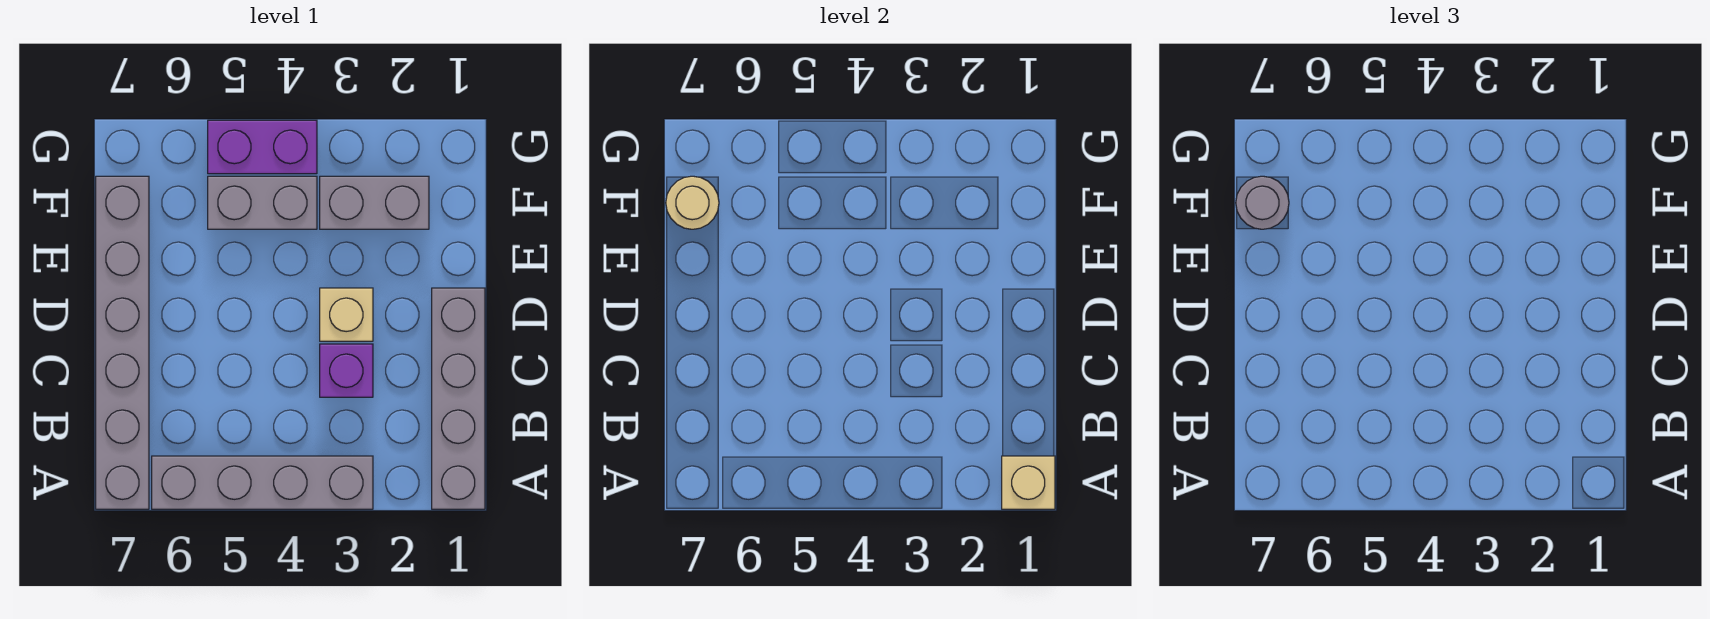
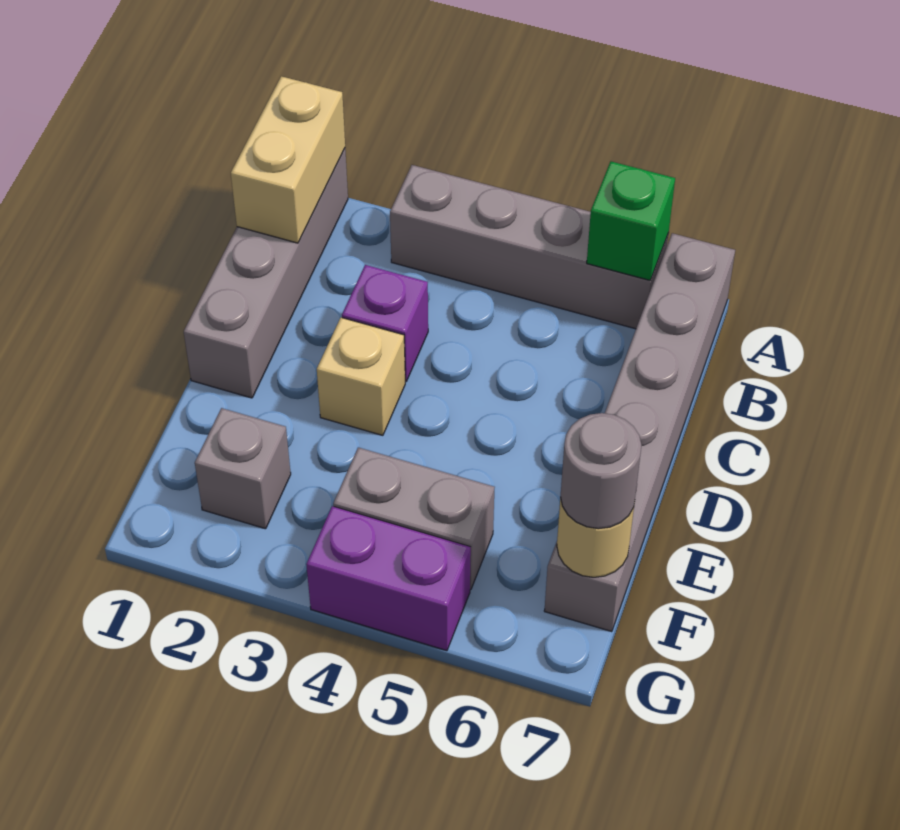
tan 1x1 brick [1002,456,1055,509] -> tan 1x2 brick [231,76,345,243]
none -> green 1x1 brick [587,162,675,280]
grey 1x2 brick [320,176,429,229] -> grey 1x1 brick [195,408,291,529]

